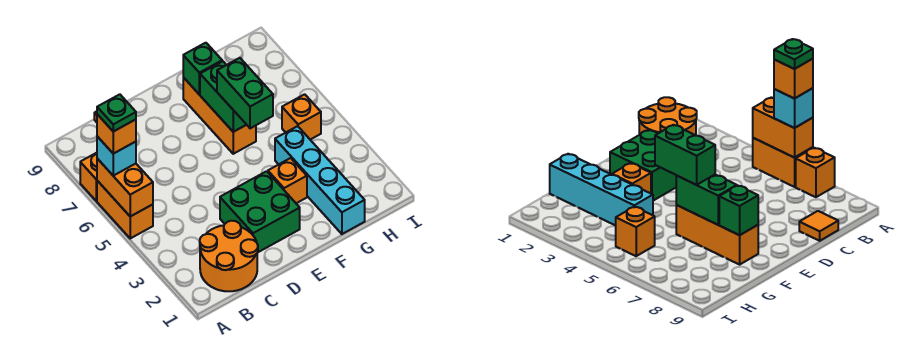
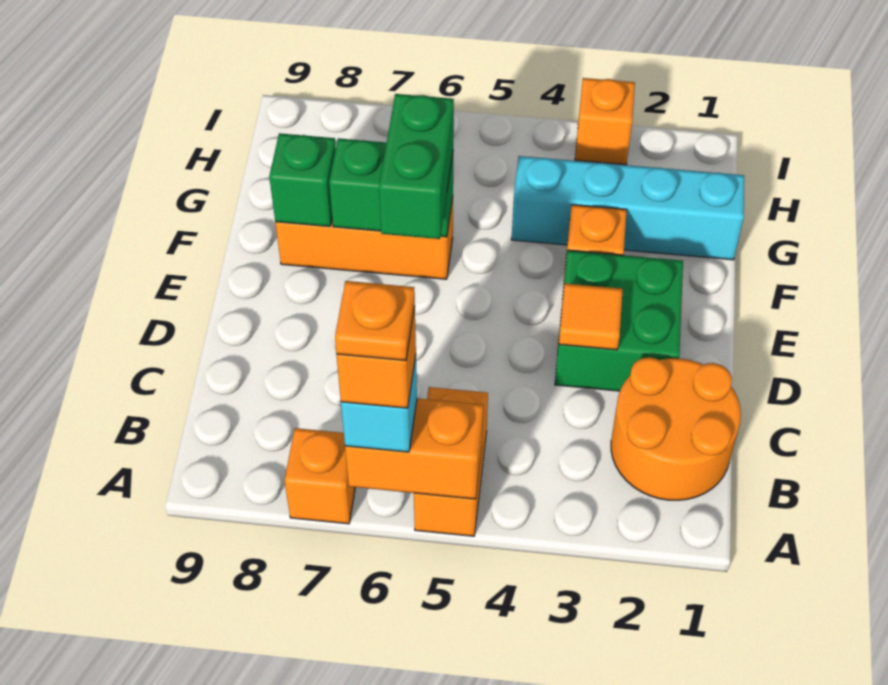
orange 1x2 brick [97,181,153,238] -> orange 1x2 brick turned to [414,387,488,536]
green 1x1 plate [97,94,136,132] -> orange 1x1 plate [335,281,415,360]
orange 1x1 tile [799,211,838,241] -> orange 1x1 tile moved to [559,283,623,350]
green 1x2 brick [217,58,273,128] -> green 1x2 brick turned to [379,94,454,239]
orange 1x1 brick [282,94,321,140] -> orange 1x1 brick moved to [575,78,635,165]

